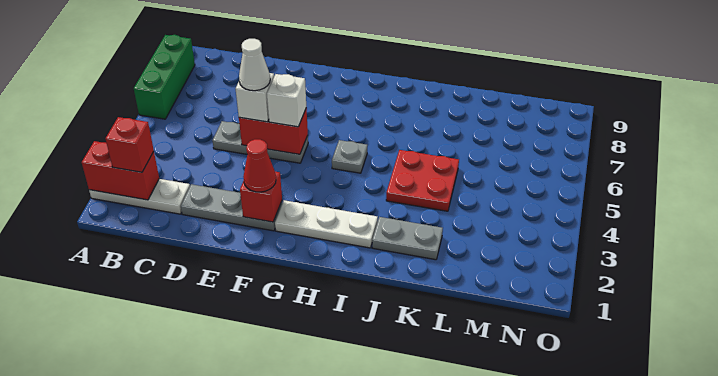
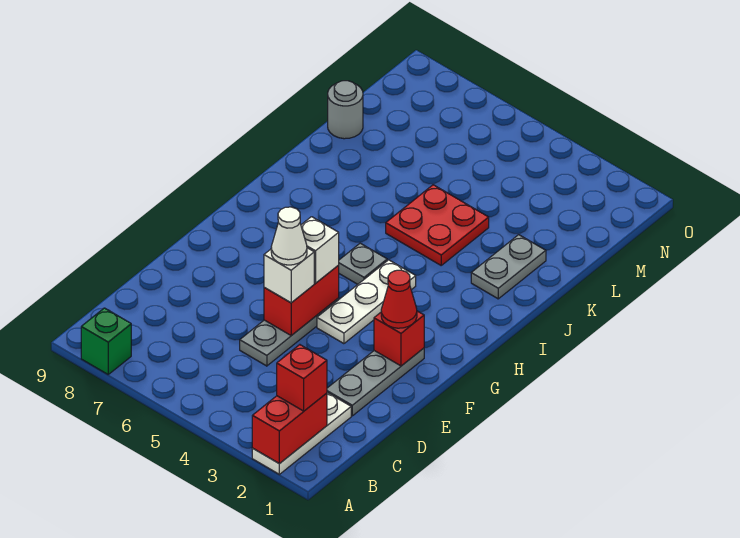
green 1x3 brick [134,35,195,119] -> green 1x1 brick [81,308,131,374]
white 1x3 plate [275,200,378,248] -> white 1x3 plate moved to [317,260,416,344]
none -> grey 1x1 round brick [328,81,363,139]

